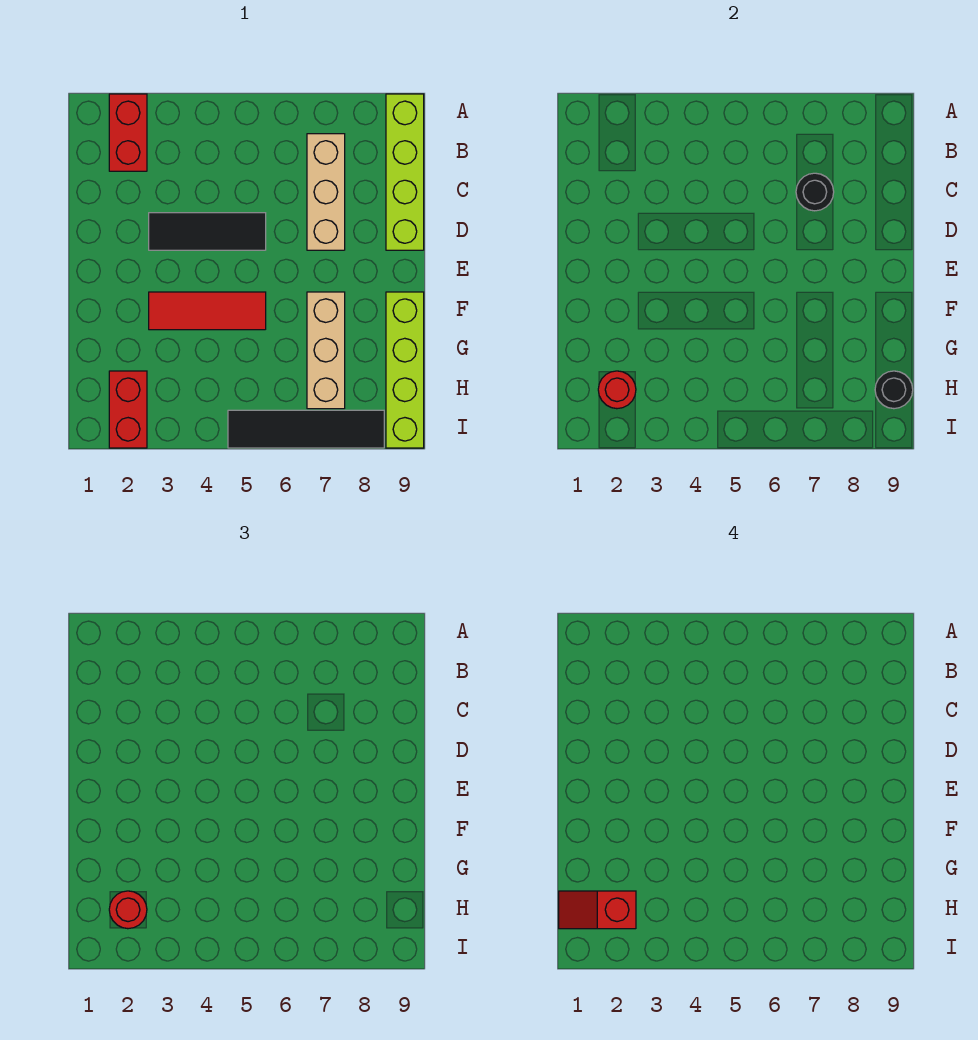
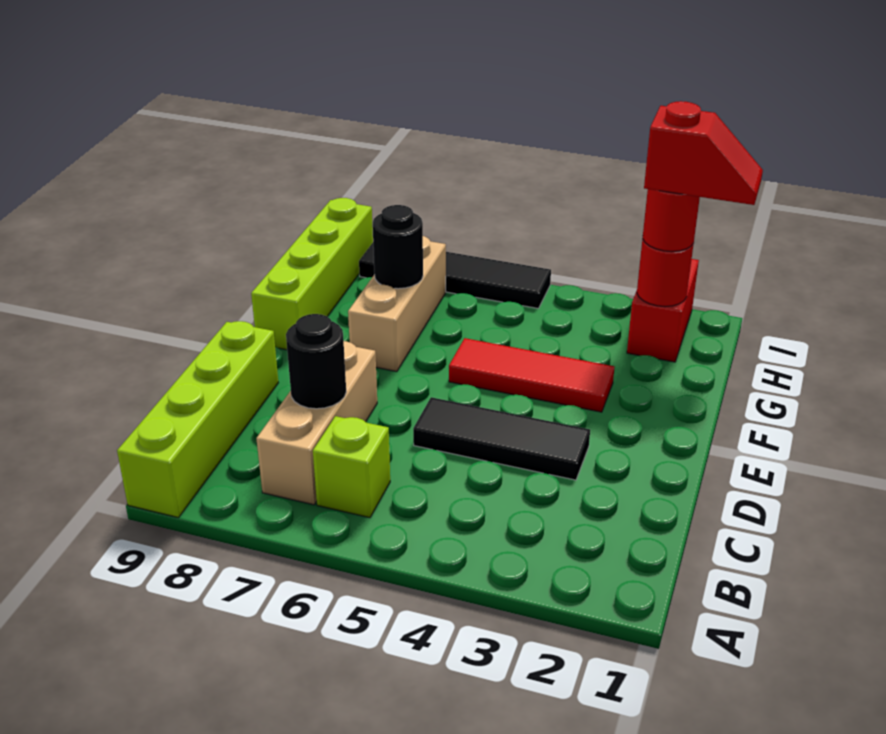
red 1x2 brick [109,94,147,171] -> none
none -> lime 1x1 brick [313,416,390,518]
black 1x1 round brick [875,371,913,409] -> black 1x1 round brick moved to [373,205,423,289]

